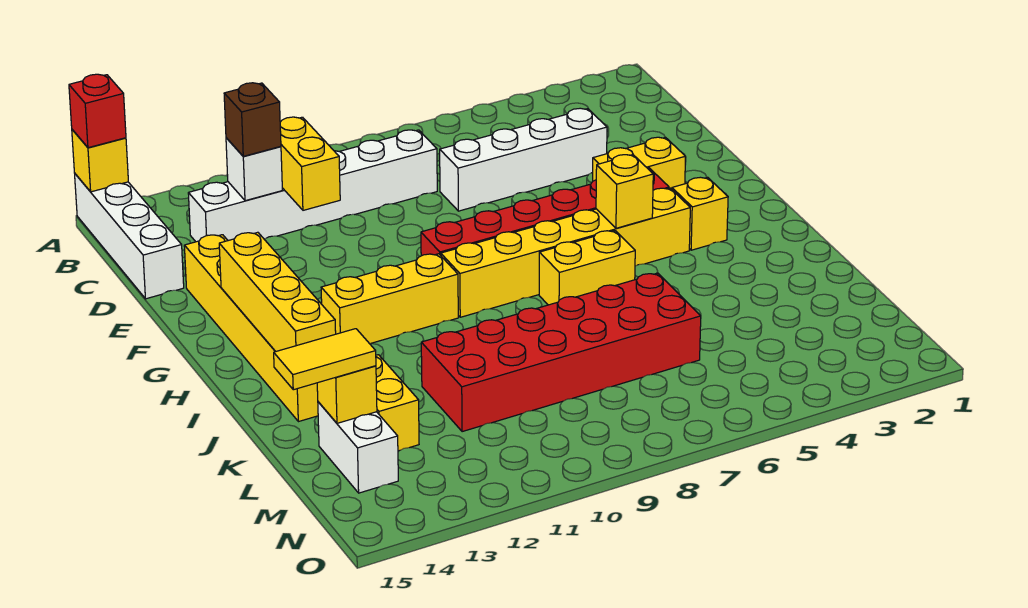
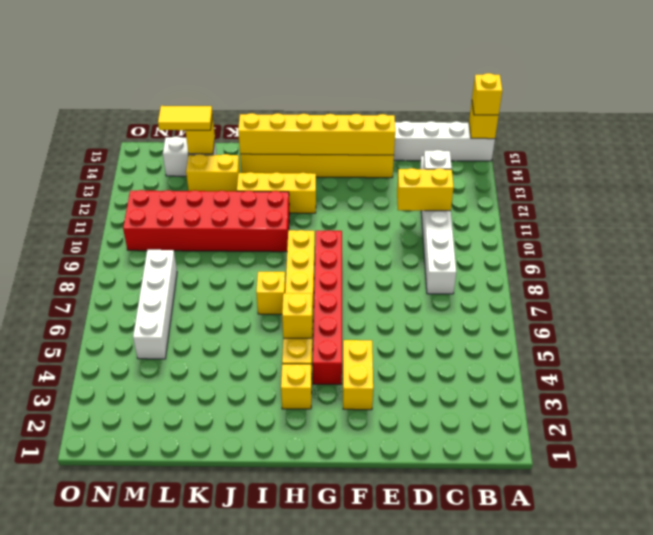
red 1x1 brick [69,74,126,148] -> yellow 1x1 brick [472,73,502,115]
brown 1x1 brick [224,83,281,156] -> none
white 1x4 brick [440,108,607,211] -> white 1x4 brick moved to [133,250,177,359]
yellow 1x4 brick [219,232,336,352] -> yellow 1x6 brick [238,113,395,155]
yellow 1x3 brick [321,254,458,344] -> yellow 1x3 brick turned to [237,172,316,213]
yellow 1x2 brick [539,231,635,305] -> yellow 1x1 brick [256,272,286,314]
red 2x6 brick [421,273,701,432] -> red 2x6 brick turned to [123,190,290,252]
yellow 1x2 tile [274,329,376,390] -> yellow 1x2 tile turned to [158,106,213,130]

